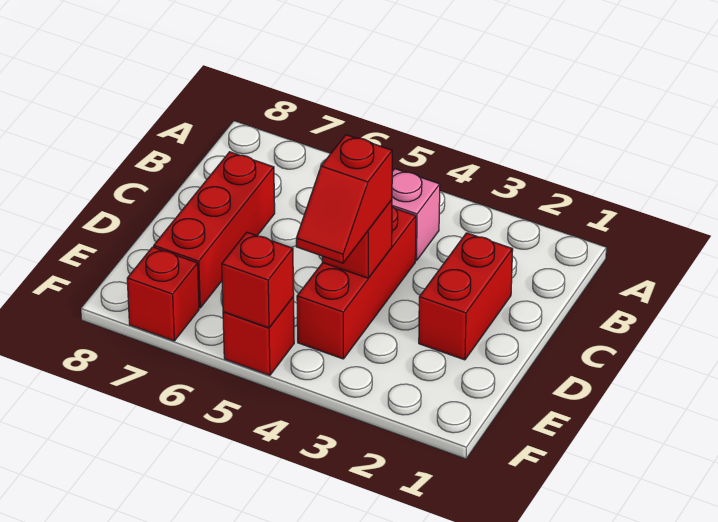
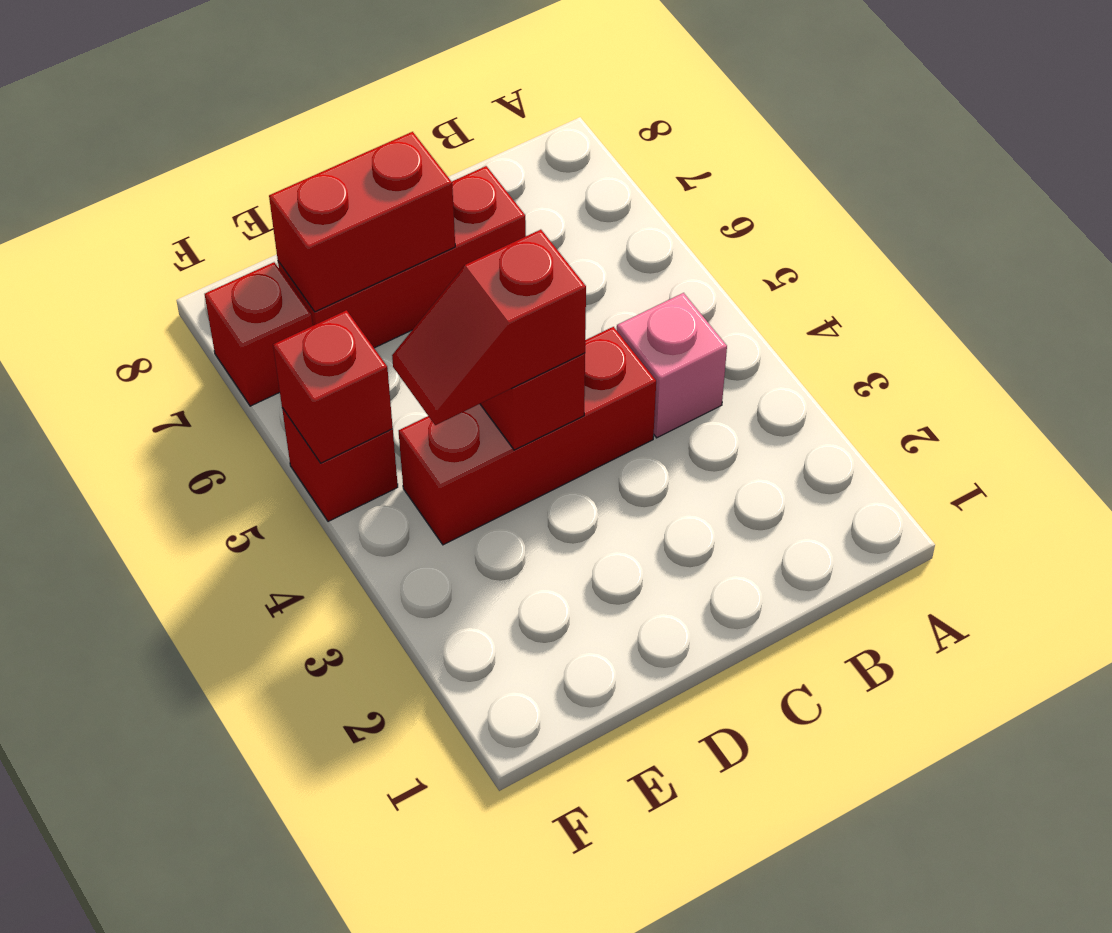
red 1x2 brick [419,233,513,360] -> red 1x2 brick moved to [269,132,455,312]

